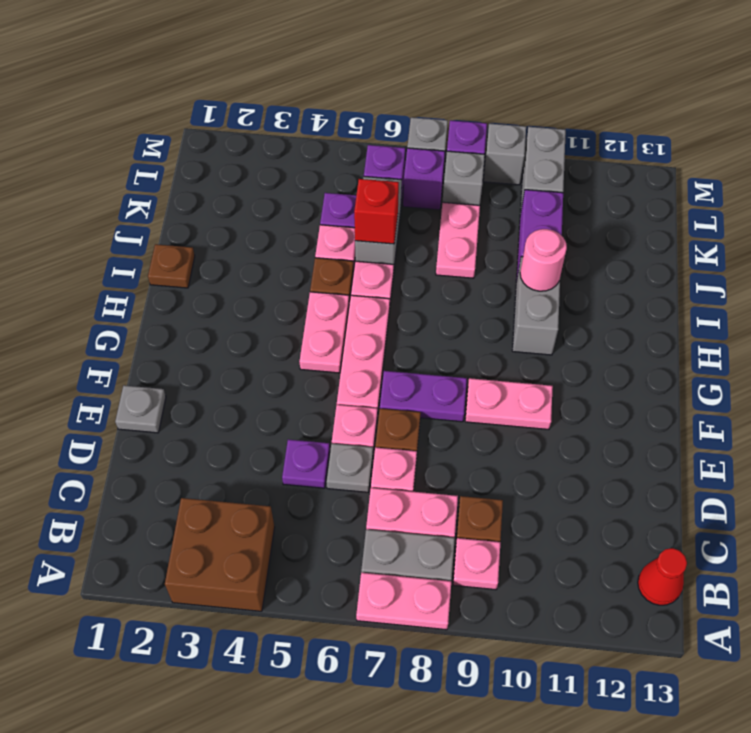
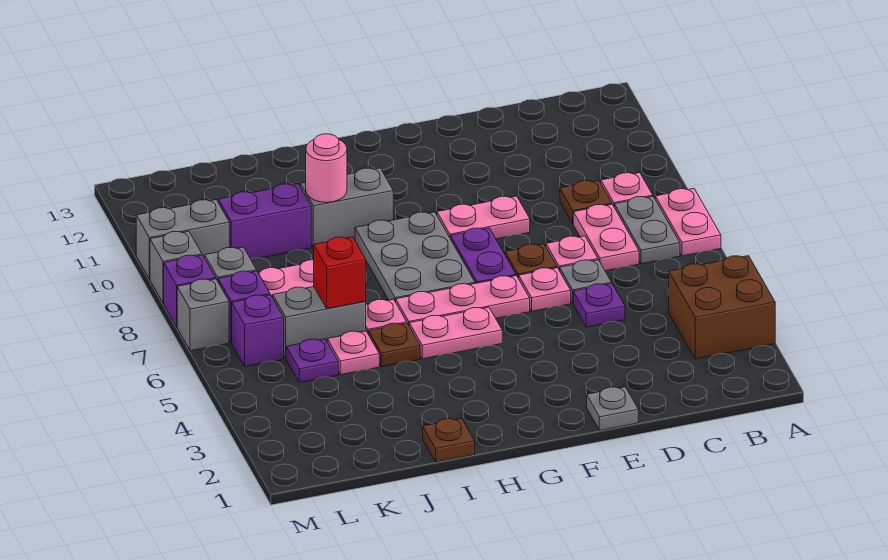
red 1x1 cone [638,548,687,605] -> none
pink 1x2 plate [465,378,553,429] -> pink 1x2 plate turned to [437,196,530,239]
none -> grey 2x3 plate [355,212,475,302]

